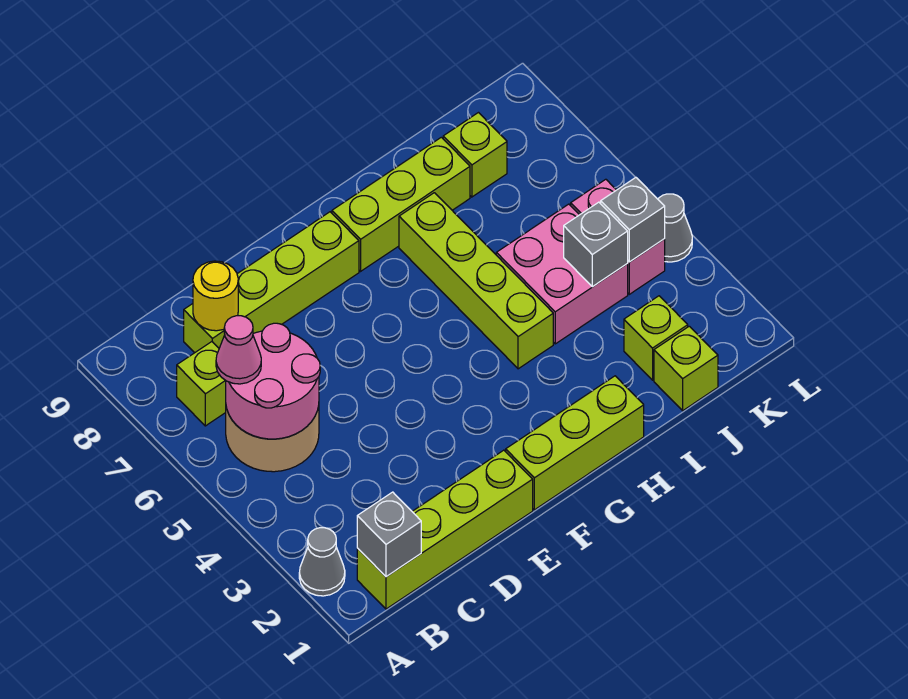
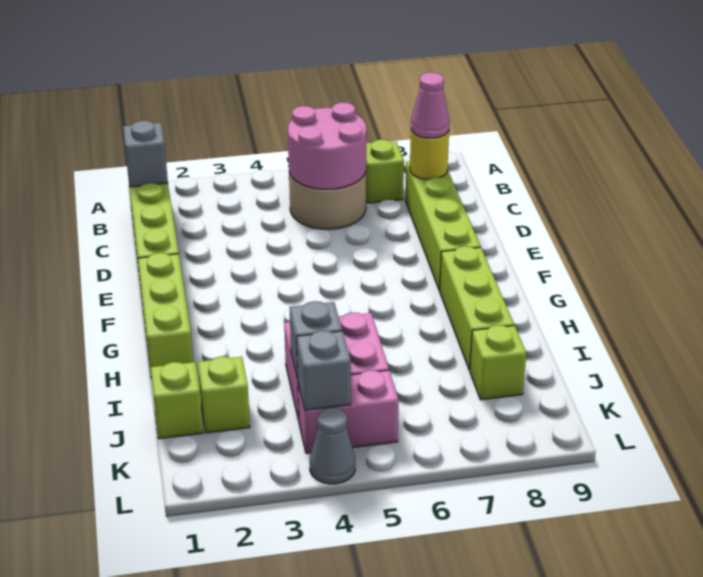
grey 1x1 cone [299,528,345,596] -> none
pink 1x1 cone [216,316,261,384] -> pink 1x1 cone moved to [411,72,450,138]
lime 1x4 brick [399,193,553,369] -> none

